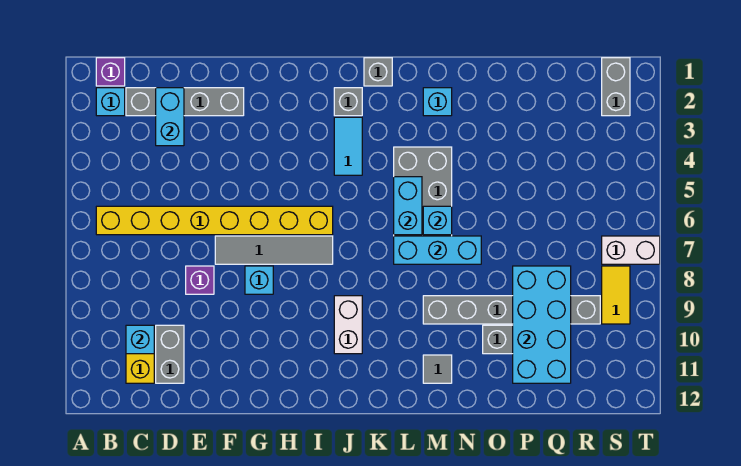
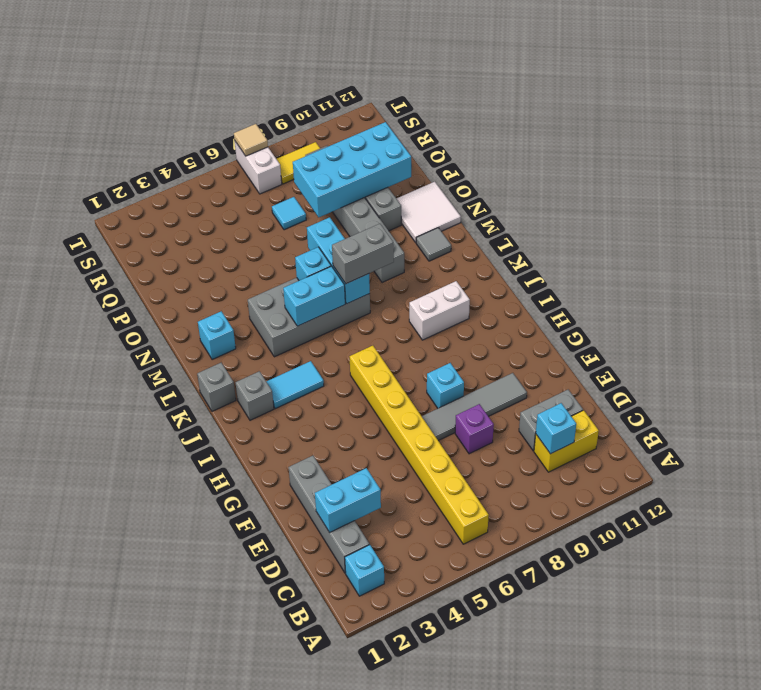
purple 1x1 brick [96,58,125,86] -> none
grey 1x4 tile [215,236,333,264] -> grey 1x4 tile turned to [422,373,527,441]
none -> white 2x2 tile [396,182,461,243]
none -> cyan 1x1 tile [272,197,306,230]
grey 1x2 brick [602,58,630,116] -> grey 1x2 brick moved to [332,224,394,284]
none -> tan 1x1 tile [234,124,268,156]

